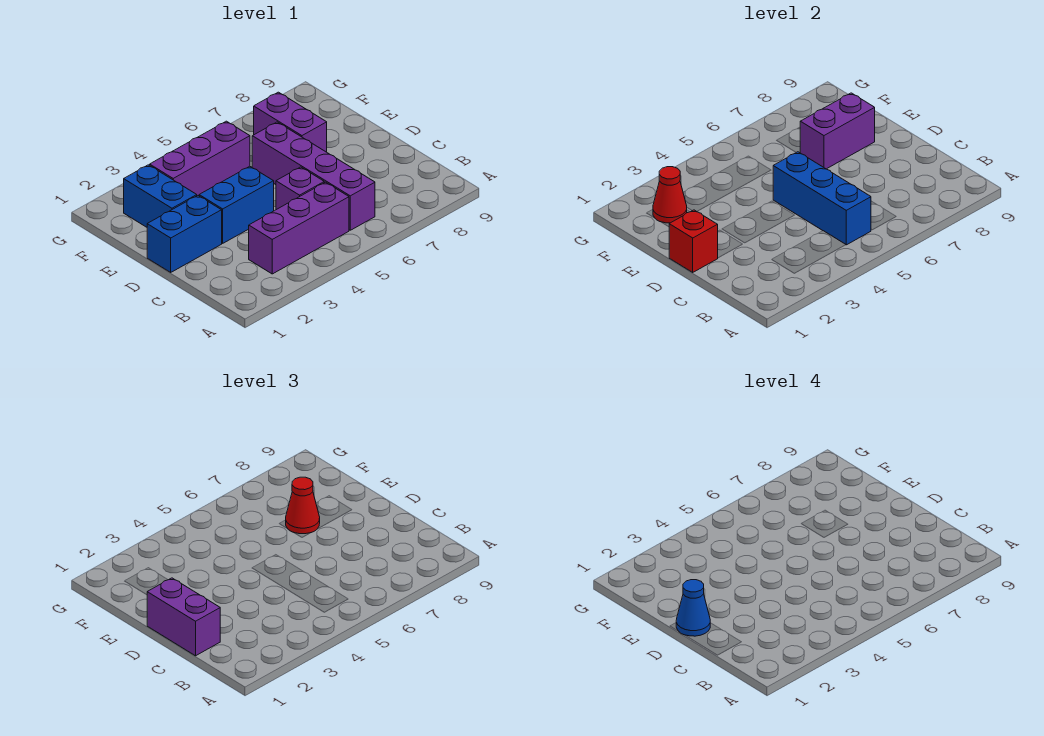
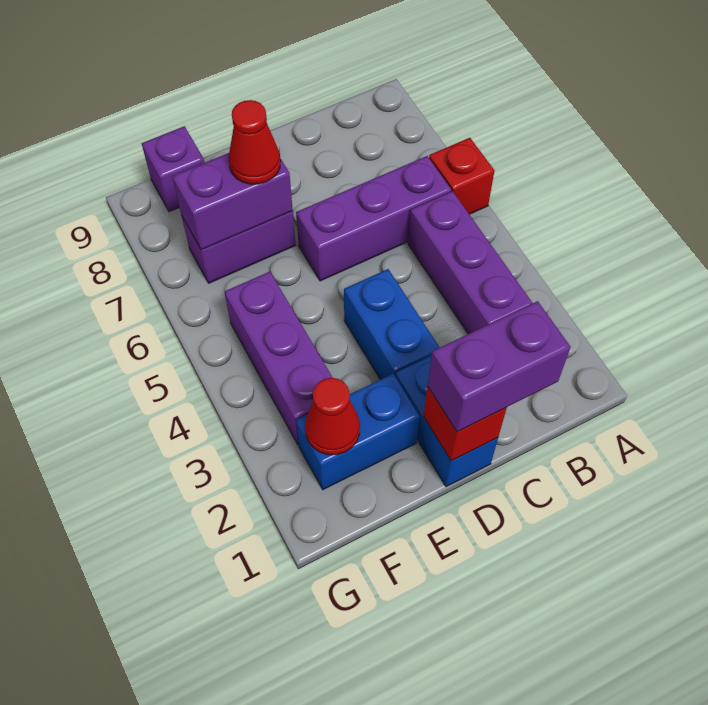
none -> red 1x1 brick [429,138,494,214]
blue 1x3 brick [773,152,871,245] -> none
purple 1x4 brick [252,122,375,230] -> purple 1x3 brick [296,156,451,281]
purple 1x1 brick [276,167,324,210] -> purple 1x1 brick moved to [142,126,204,212]
blue 1x1 cone [676,580,710,636] -> none
purple 1x2 brick [800,93,875,169] -> purple 1x2 brick turned to [172,153,293,250]

